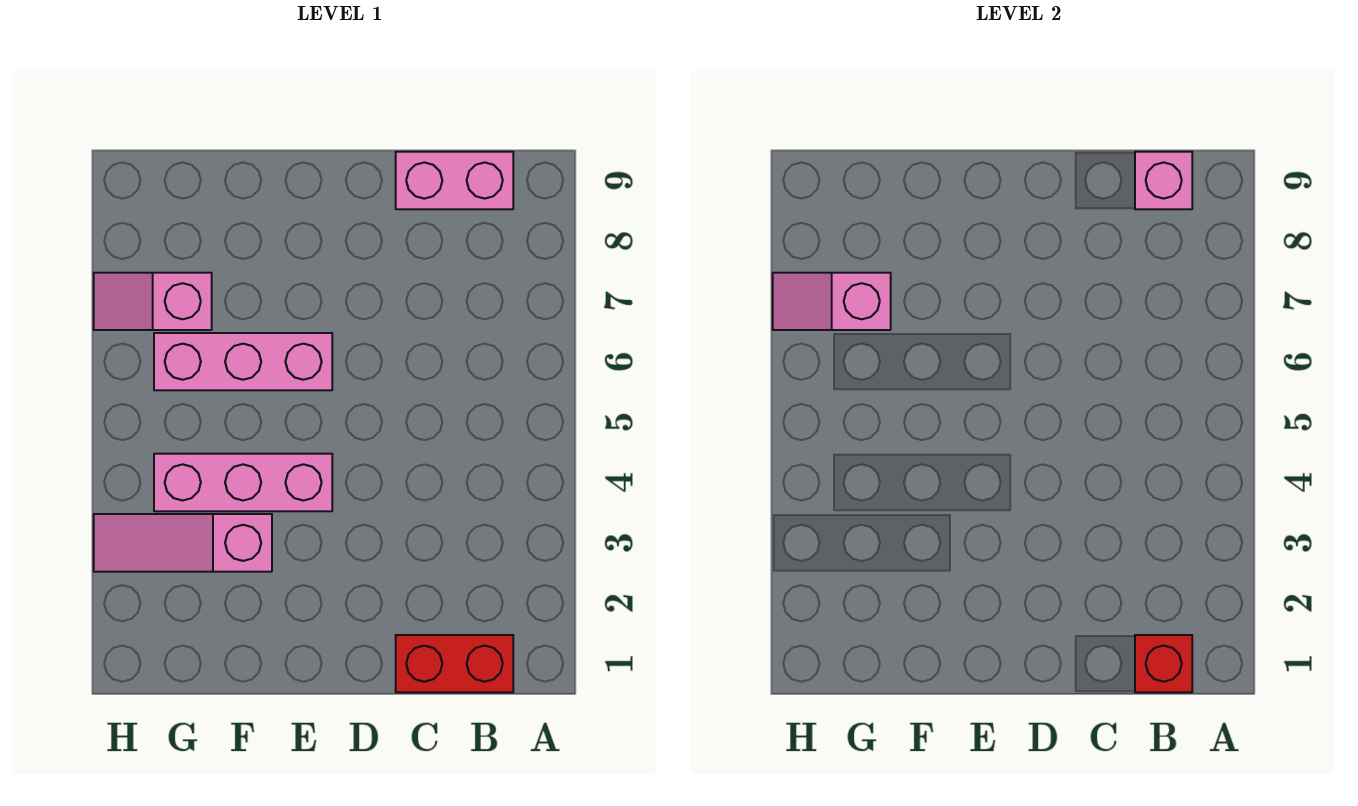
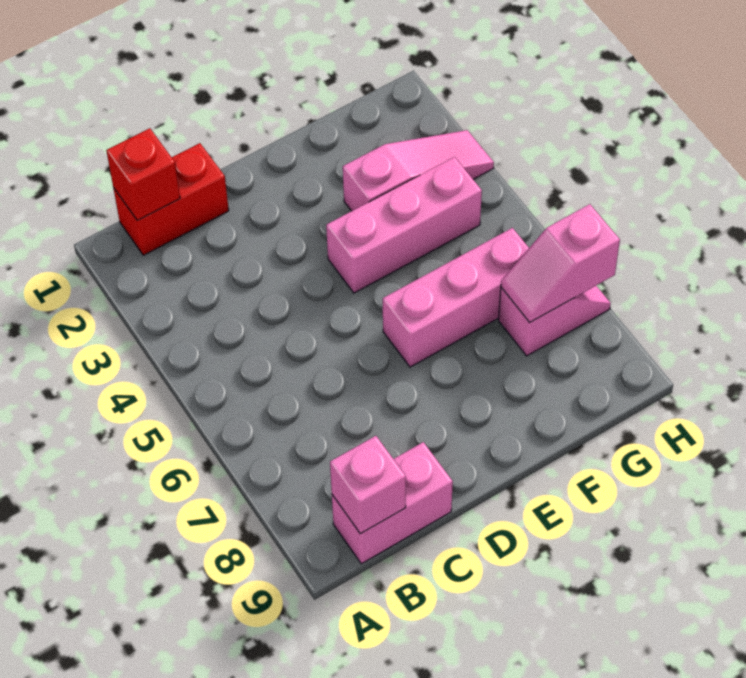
pink 1x2 slope [773,273,891,330] -> pink 1x2 slope turned to [501,204,620,322]

